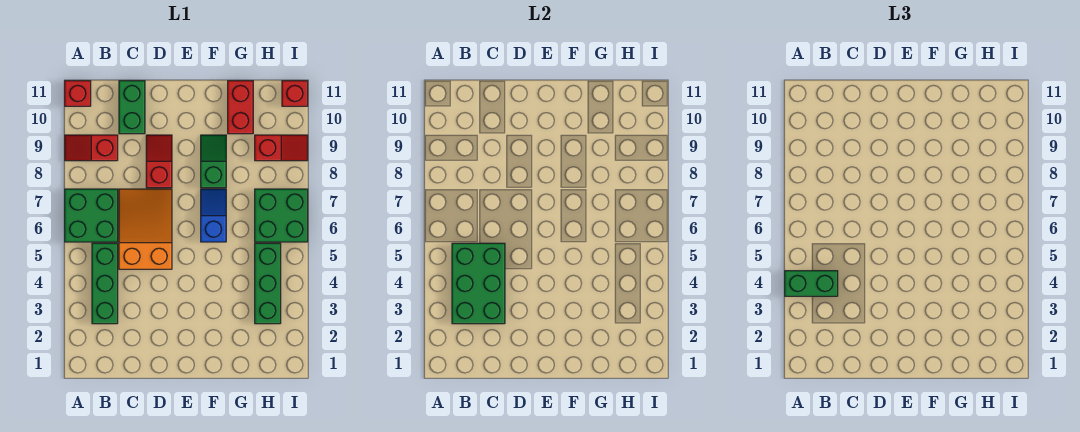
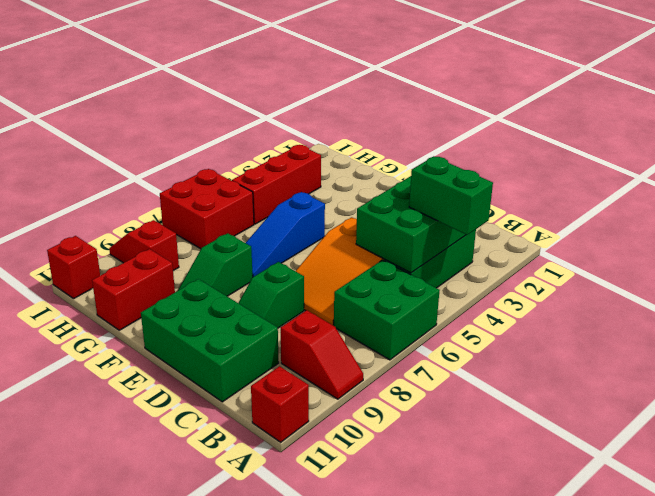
green 1x2 brick [119,81,145,134] -> green 2x3 brick [141,279,279,402]
red 1x2 slope [146,135,172,188] -> green 1x2 slope [239,262,304,328]
blue 1x2 slope [201,189,226,242] -> blue 1x3 slope [246,192,325,277]
green 1x3 brick [255,243,281,324] -> red 1x3 brick [232,145,321,224]
green 2x2 brick [255,189,308,242] -> red 2x2 brick [160,169,254,249]

